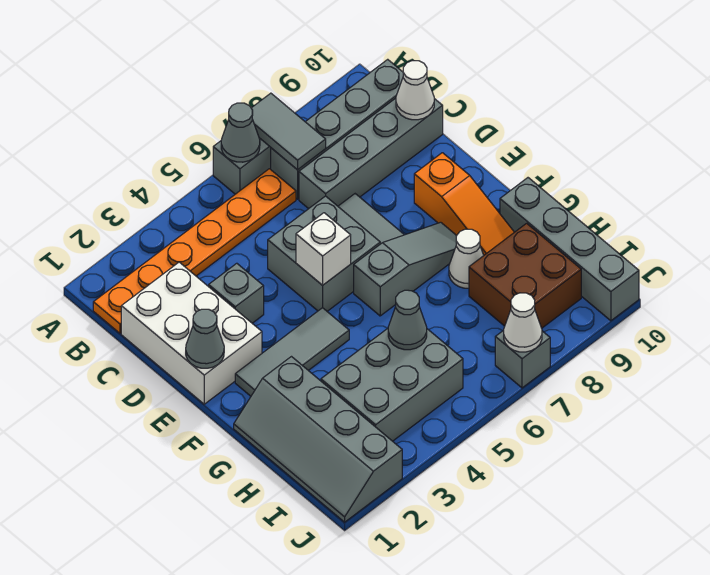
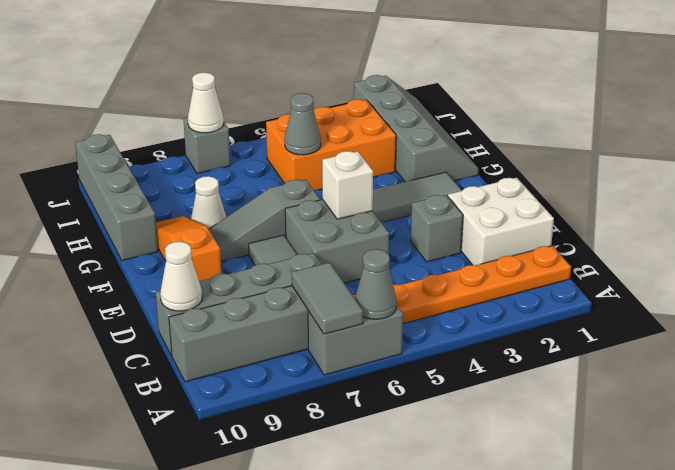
white 2x3 brick [121,262,262,404] -> white 2x2 brick [448,178,554,265]
grey 1x1 cone [186,309,224,368] -> none
grey 2x3 brick [321,328,463,441] -> orange 2x3 brick [266,99,396,190]
brown 2x2 brick [469,223,581,328] -> none

